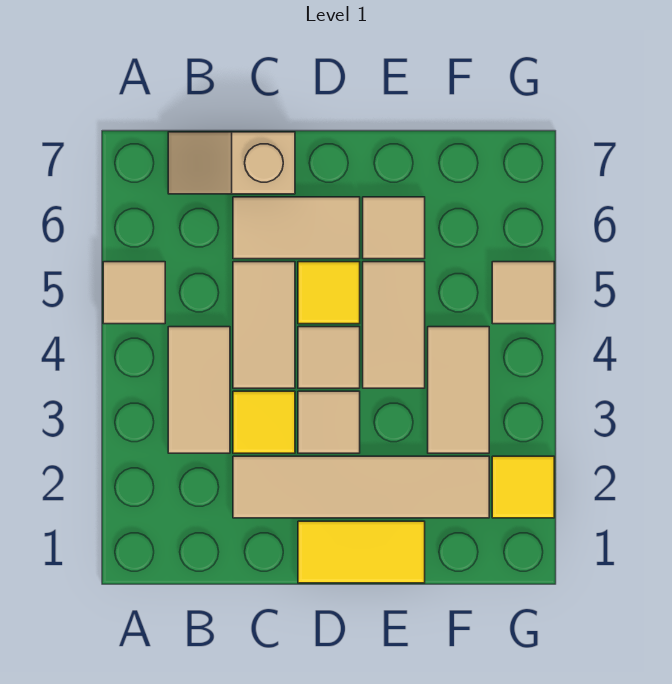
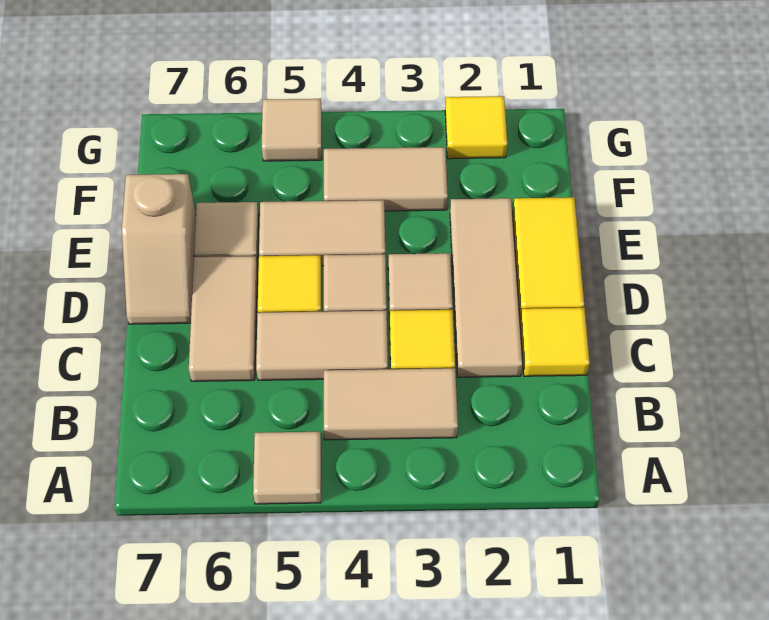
tan 1x2 slope [168,132,295,194] -> tan 1x2 slope moved to [122,174,196,324]
none -> yellow 1x1 tile [520,308,590,376]
tan 1x4 tile [233,456,489,518] -> tan 1x3 tile [450,198,522,377]

